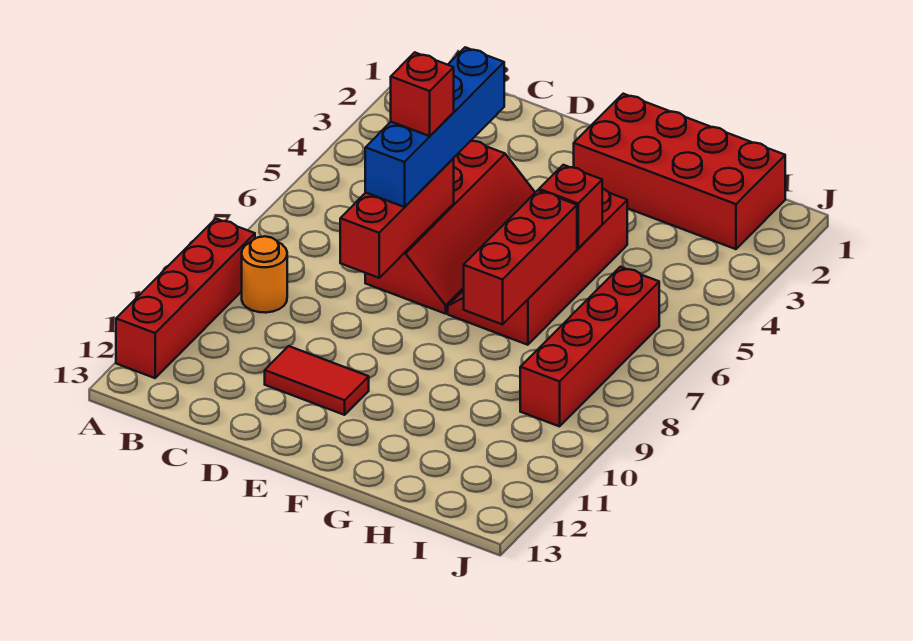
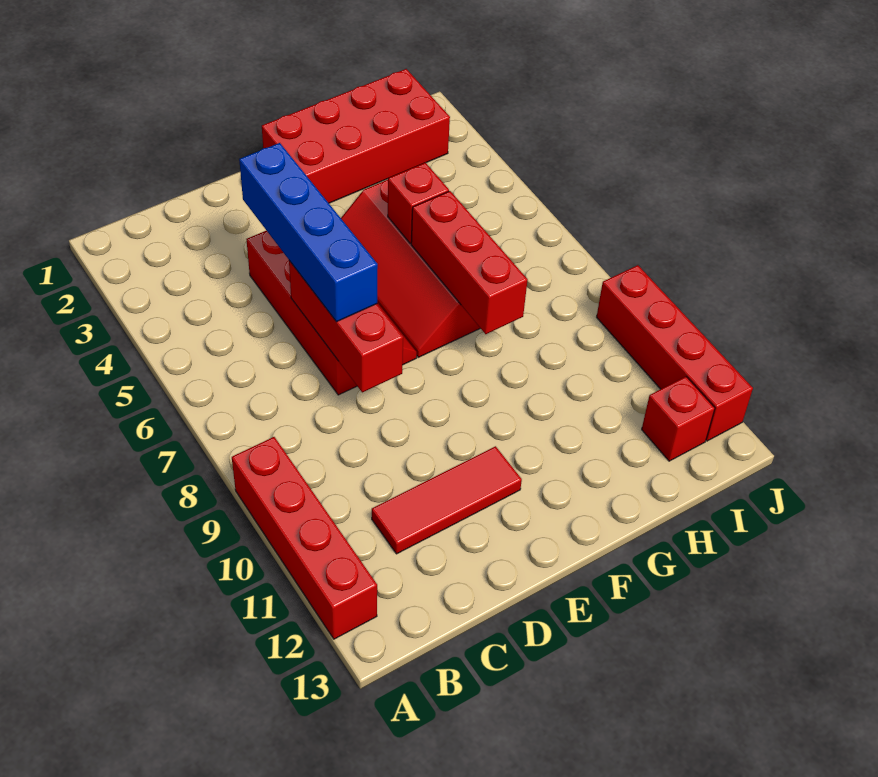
orange 1x1 round brick [242,236,287,313] -> none
red 1x1 brick [391,52,454,136] -> red 1x1 brick moved to [642,377,715,461]
red 1x2 tile [265,346,369,415] -> red 1x3 tile [372,446,522,554]
red 1x4 brick [520,267,659,426] -> red 1x4 brick moved to [597,265,753,441]

